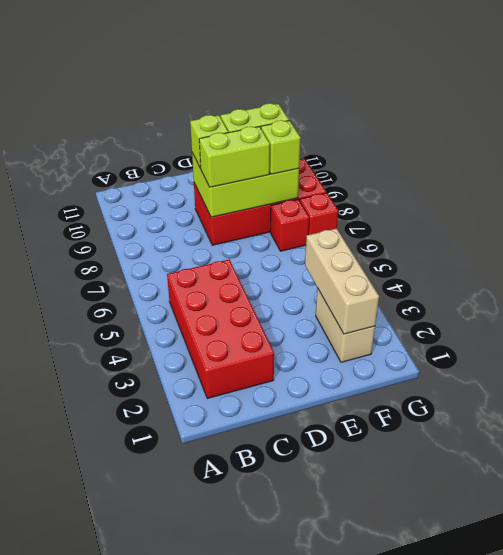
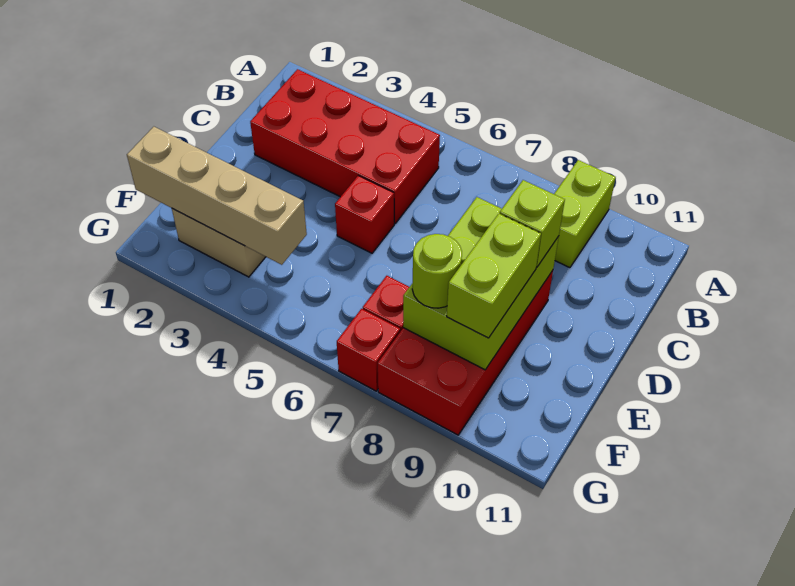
none -> red 1x1 brick [335,176,394,253]
lime 1x2 brick [199,127,270,187] -> lime 1x2 brick moved to [554,160,616,268]
tan 1x3 brick [305,228,379,334] -> tan 1x4 brick [127,127,307,265]
lime 1x1 brick [261,120,301,174] -> lime 1x1 round brick [412,234,462,308]

